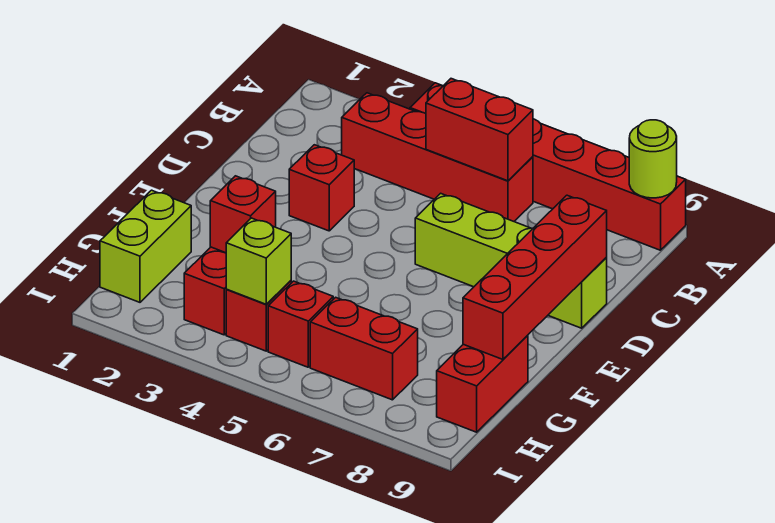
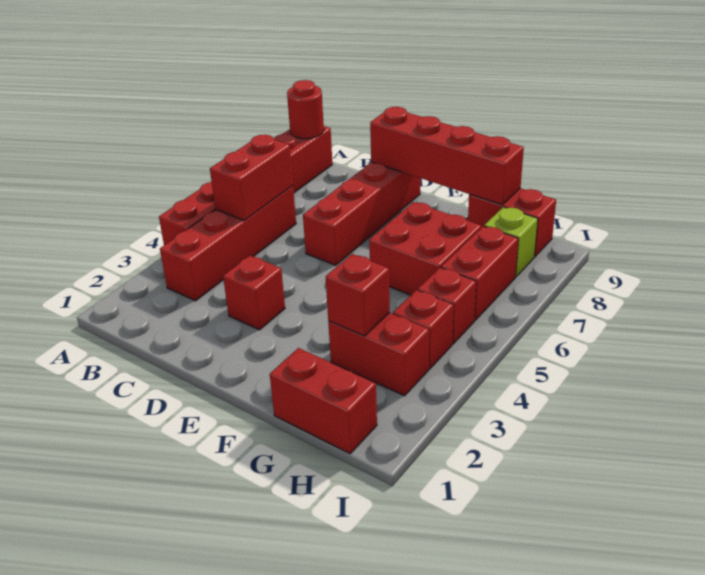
lime 1x1 round brick [629,120,677,198] -> red 1x1 round brick [287,80,324,139]
lime 1x4 brick [415,193,607,328] -> red 1x4 brick [303,162,420,265]
none -> red 2x2 brick [369,202,481,295]
lime 1x2 brick [100,190,191,302] -> red 1x2 brick [270,348,377,454]
lime 1x1 brick [226,218,291,304] -> lime 1x1 brick moved to [484,207,538,277]

